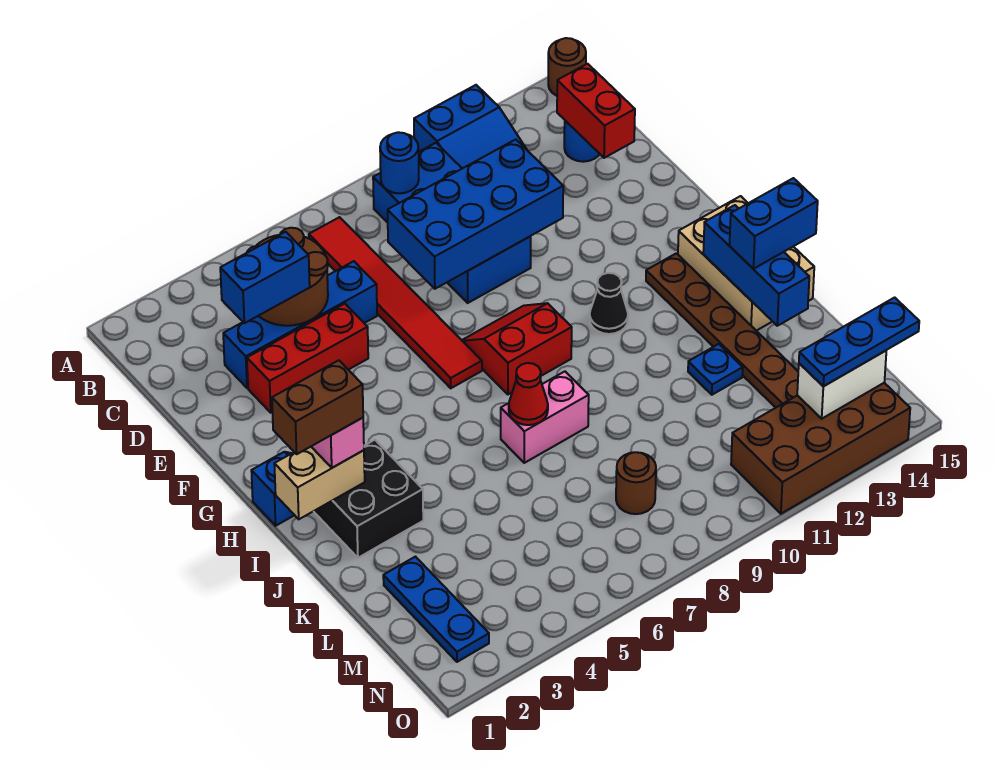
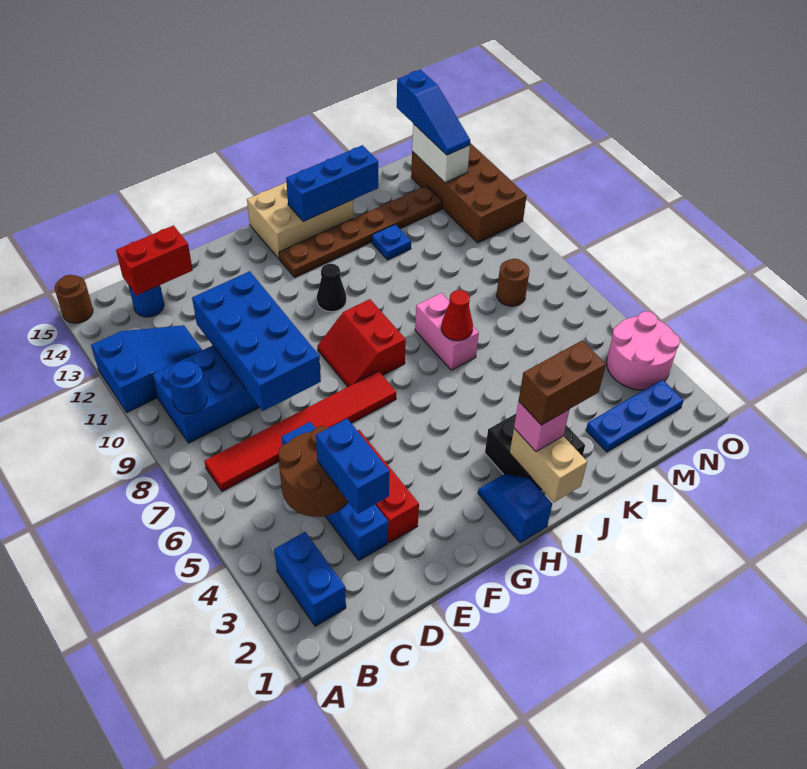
brown 1x2 brick [272,360,363,454] -> brown 1x2 brick turned to [519,341,606,425]
blue 1x2 brick [730,178,818,269] -> blue 1x2 brick moved to [274,532,346,626]
none -> pink 2x2 round brick [607,311,680,390]
blue 1x3 plate [799,298,919,386] -> blue 1x3 slope [397,70,470,155]

